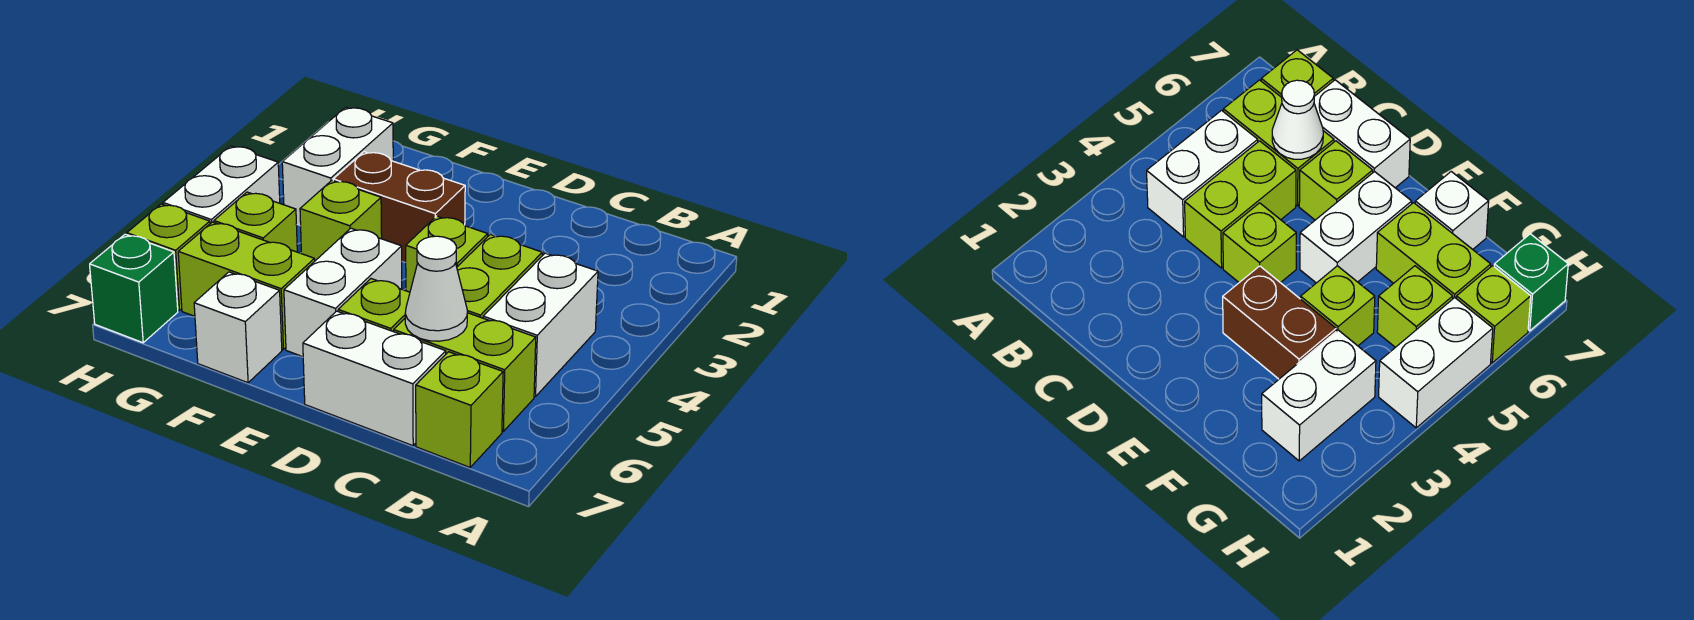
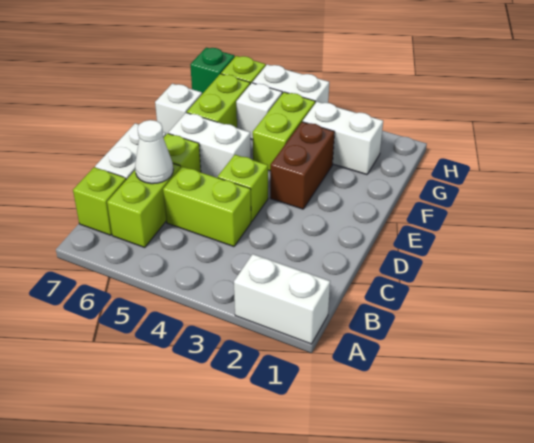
white 1x2 brick [483,253,598,397] -> white 1x2 brick moved to [234,254,330,344]
lime 1x1 brick [300,181,382,261] -> lime 1x2 brick [253,92,315,171]
lime 1x1 brick [214,192,297,252] -> white 1x1 brick [236,83,282,140]

